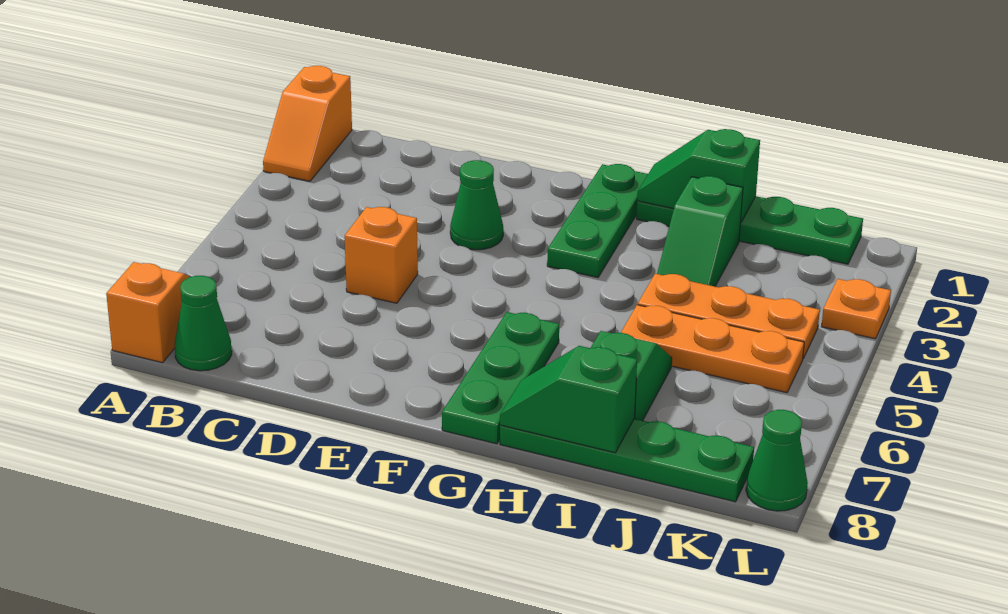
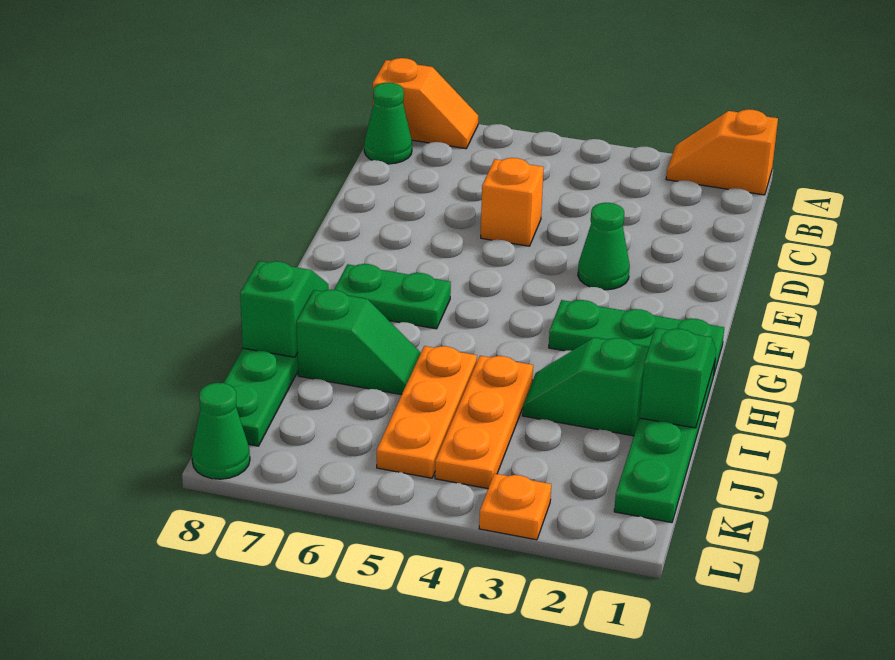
green 1x3 plate [442,312,559,444] -> green 1x2 plate [334,264,451,329]

